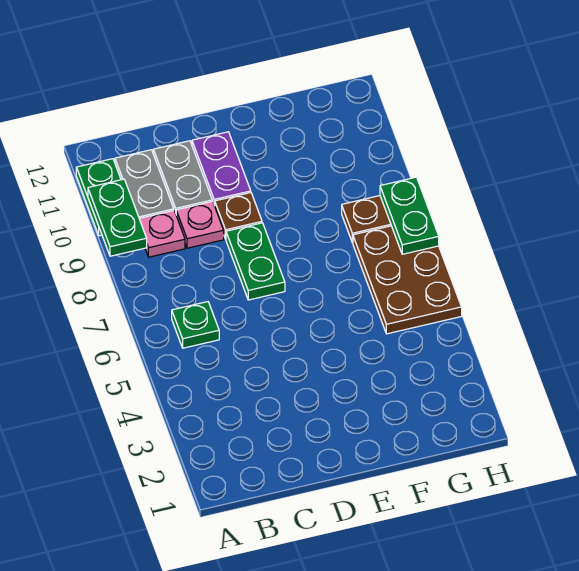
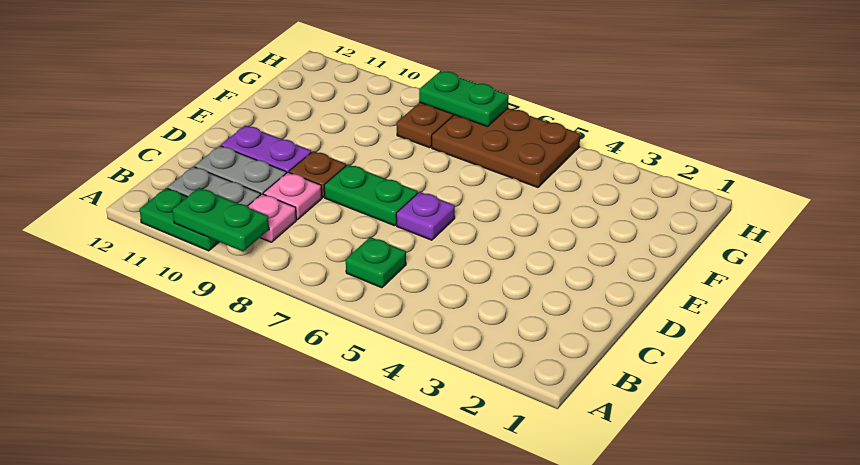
none -> purple 1x1 plate [396,192,455,240]

